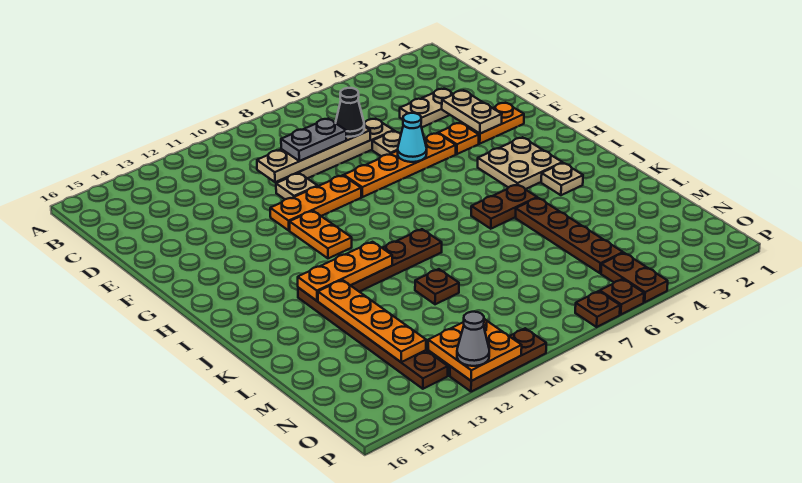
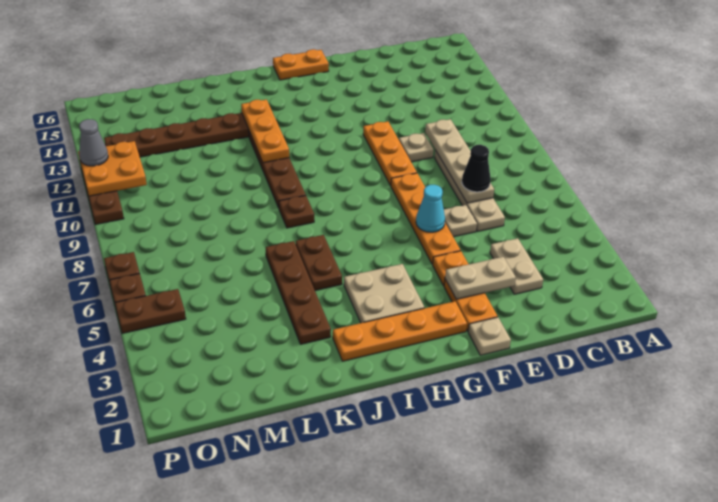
grey 1x2 plate [281,119,346,161] -> none
orange 1x2 plate [289,211,352,258] -> orange 1x2 plate moved to [273,49,329,80]
tan 1x1 plate [541,163,583,195] -> tan 1x1 plate moved to [468,317,511,355]
brown 1x4 plate [516,198,623,273] -> brown 1x4 plate turned to [266,241,331,344]
orange 1x4 plate [318,280,426,362] -> orange 1x4 plate moved to [333,301,467,361]
brown 1x1 plate [415,269,459,304] -> brown 1x1 plate moved to [279,196,314,228]

